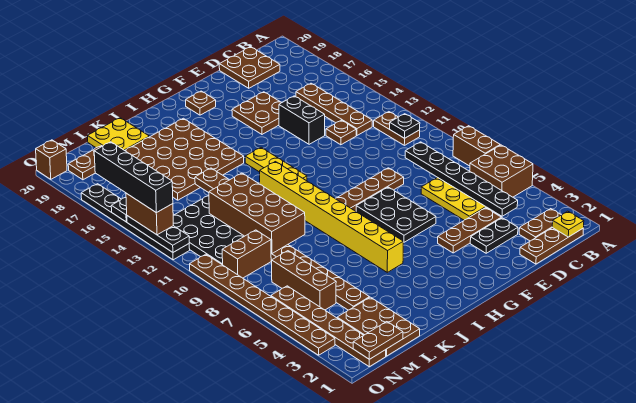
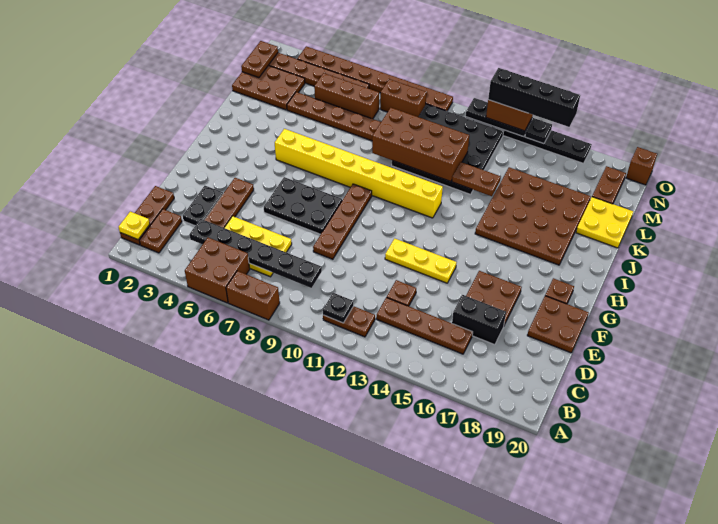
brown 2x2 plate [219,47,280,88] -> brown 2x2 plate moved to [527,296,589,353]
black 1x2 brick [279,96,325,144] -> black 1x2 brick moved to [452,295,506,345]
yellow 1x3 plate [245,148,307,181] -> yellow 1x3 plate moved to [385,239,457,283]
brown 1x2 brick [222,230,271,278] -> brown 1x2 brick turned to [380,79,426,117]

